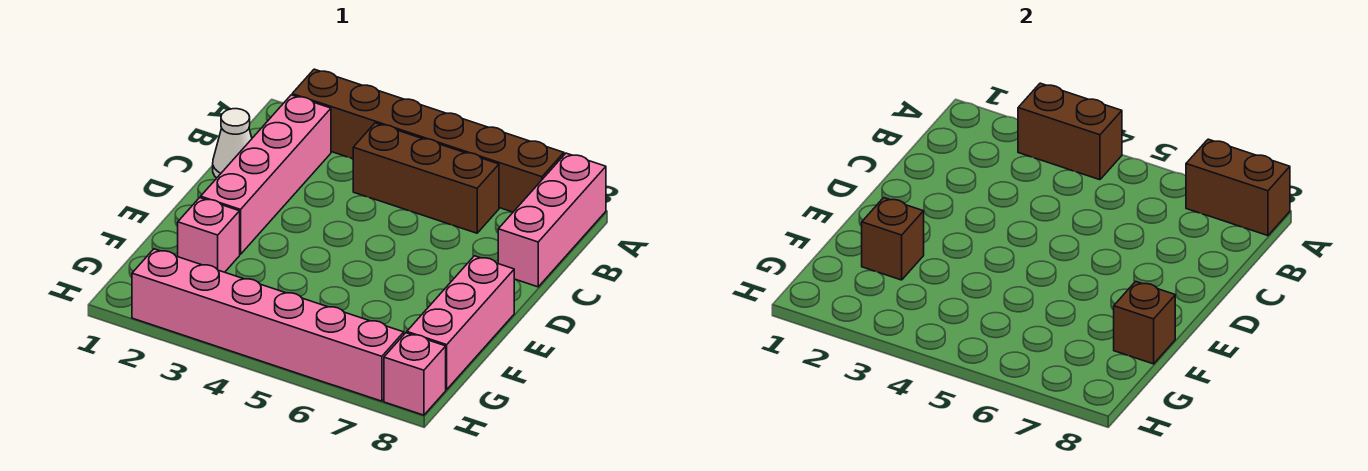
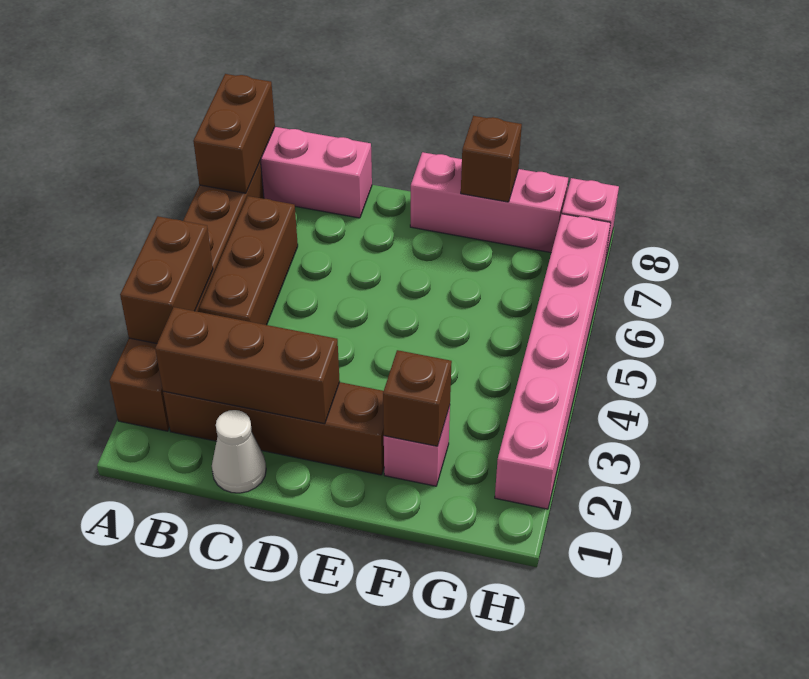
pink 1x4 brick [201,95,331,254] -> brown 1x4 brick [163,382,384,475]
none -> brown 1x3 brick [155,307,340,424]

